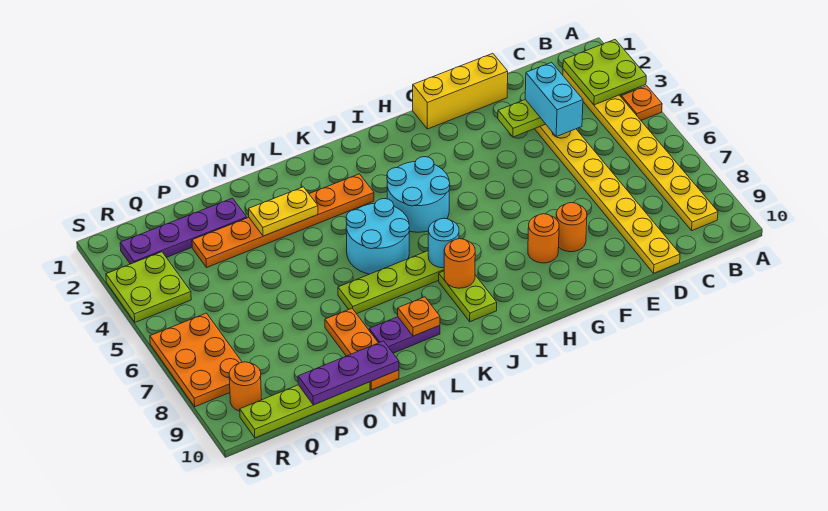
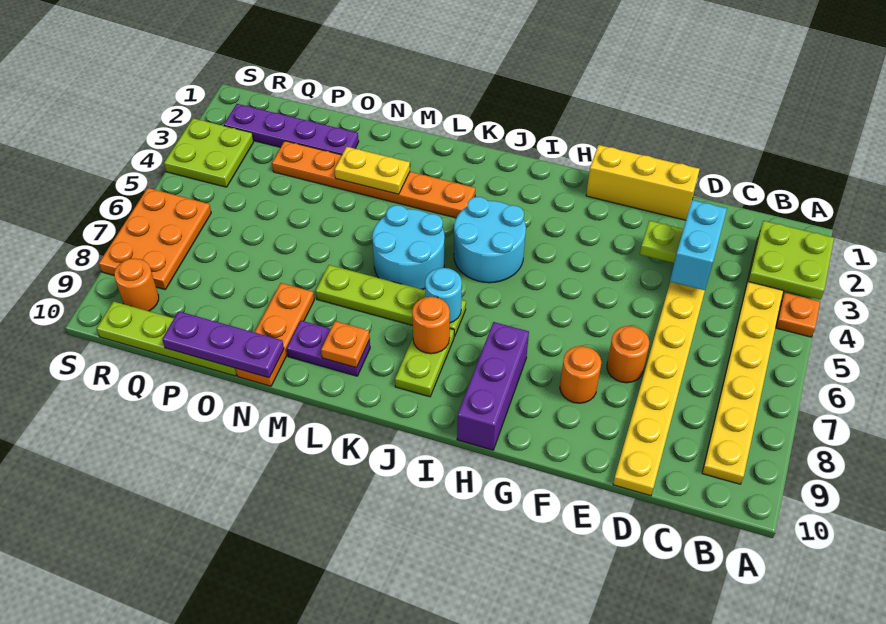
orange 1x1 round brick [528,214,559,263] -> orange 1x1 round brick moved to [607,326,649,383]
none -> purple 1x3 brick [457,322,529,450]

